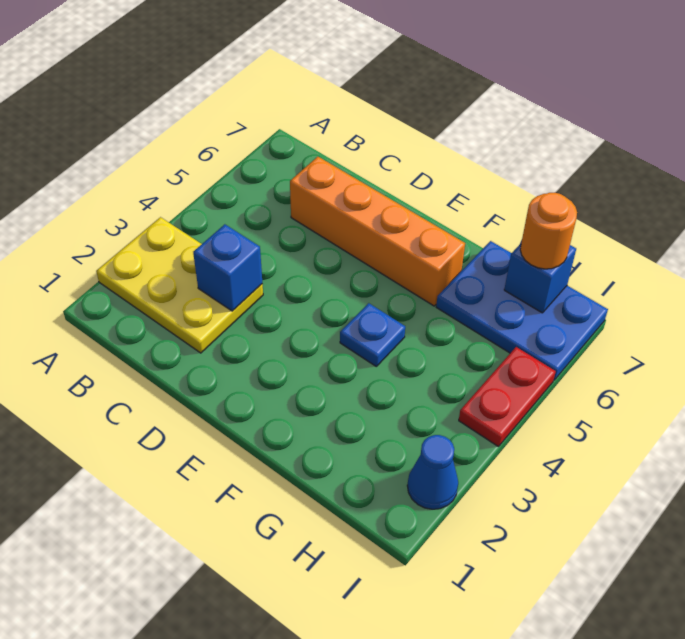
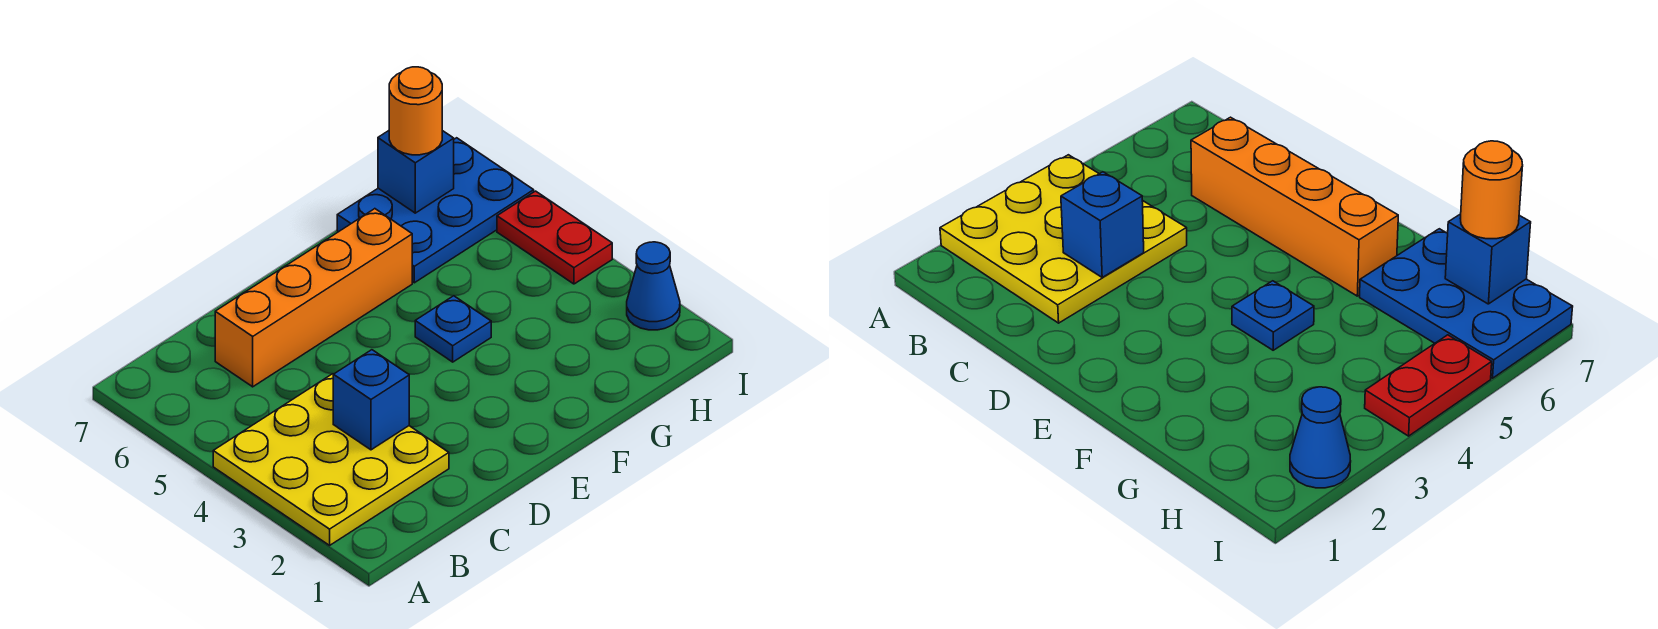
yellow 2x3 plate [96,217,263,353] -> yellow 3x3 plate [213,374,449,545]

